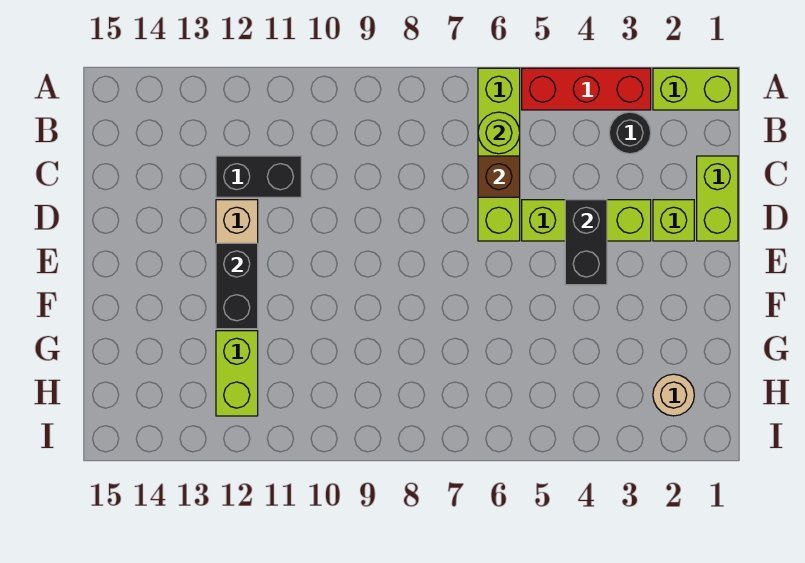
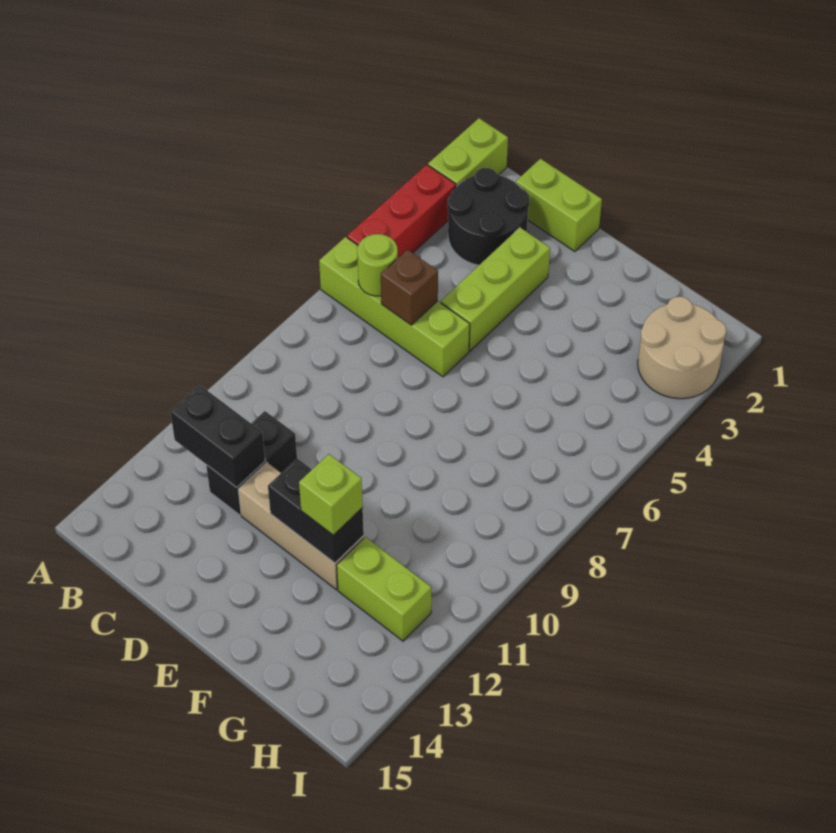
black 1x1 round brick [609,112,651,154] -> black 2x2 round brick [448,168,530,265]
lime 1x1 brick [653,200,694,241] -> lime 1x1 brick moved to [299,454,363,535]
black 1x2 brick [565,200,607,285] -> black 1x2 brick moved to [170,385,265,488]
tan 1x1 round brick [653,374,694,416] -> tan 2x2 round brick [638,297,726,399]

